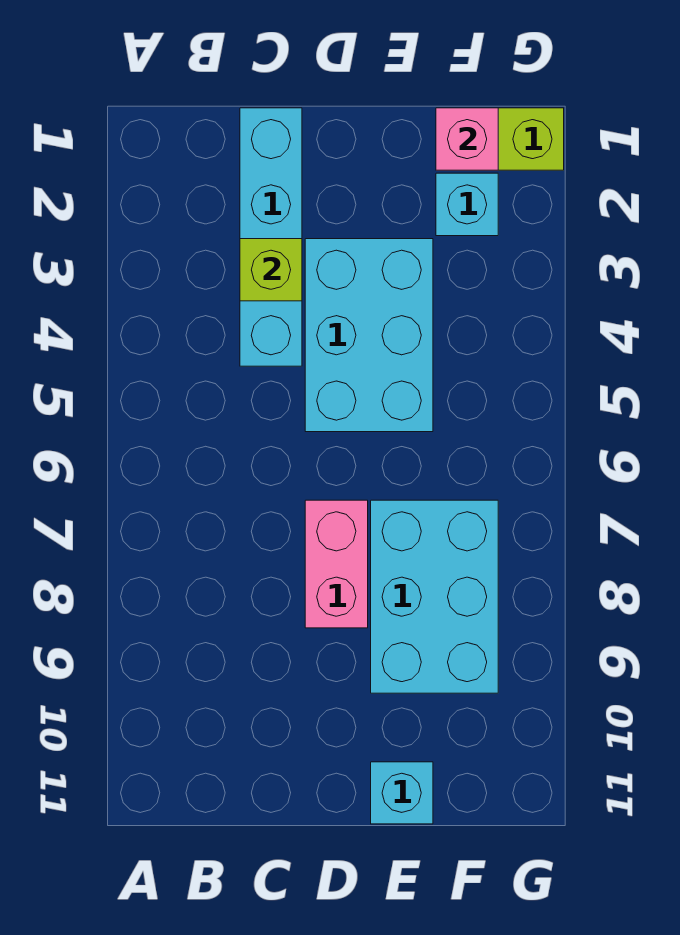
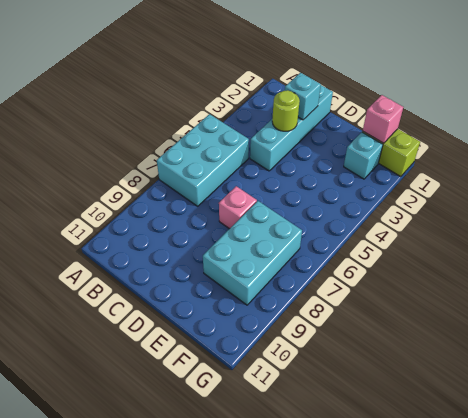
lime 1x1 brick [240,239,302,301] -> lime 1x1 round brick [272,90,300,131]
cyan 2x3 brick [305,239,433,432] -> cyan 2x3 brick moved to [157,114,249,206]
pink 1x2 brick [305,500,368,628] -> pink 1x1 brick [219,186,257,229]
cyan 1x1 brick [371,762,433,824] -> cyan 1x1 brick moved to [285,73,321,120]

